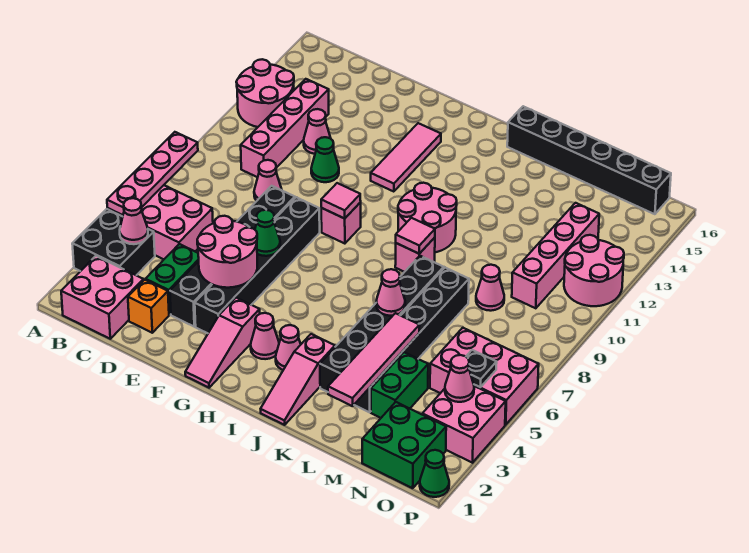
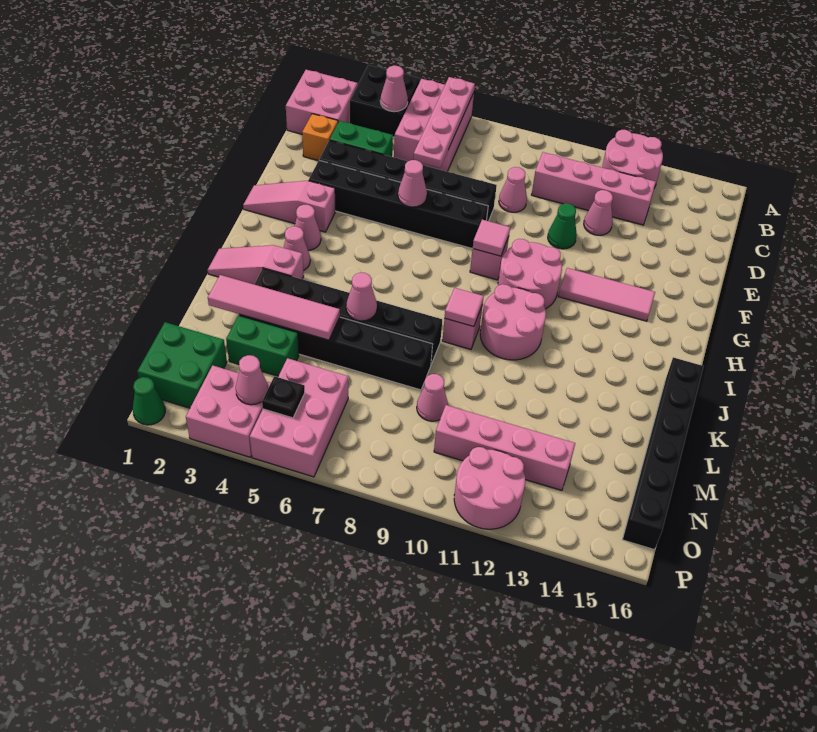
pink 1x4 plate [107,132,198,215] -> pink 1x4 plate turned to [413,77,475,168]
pink 2x2 round brick [197,216,257,288] -> pink 2x2 round brick moved to [498,239,562,309]
green 1x1 cone [255,210,280,256] -> pink 1x1 cone [398,160,427,207]

